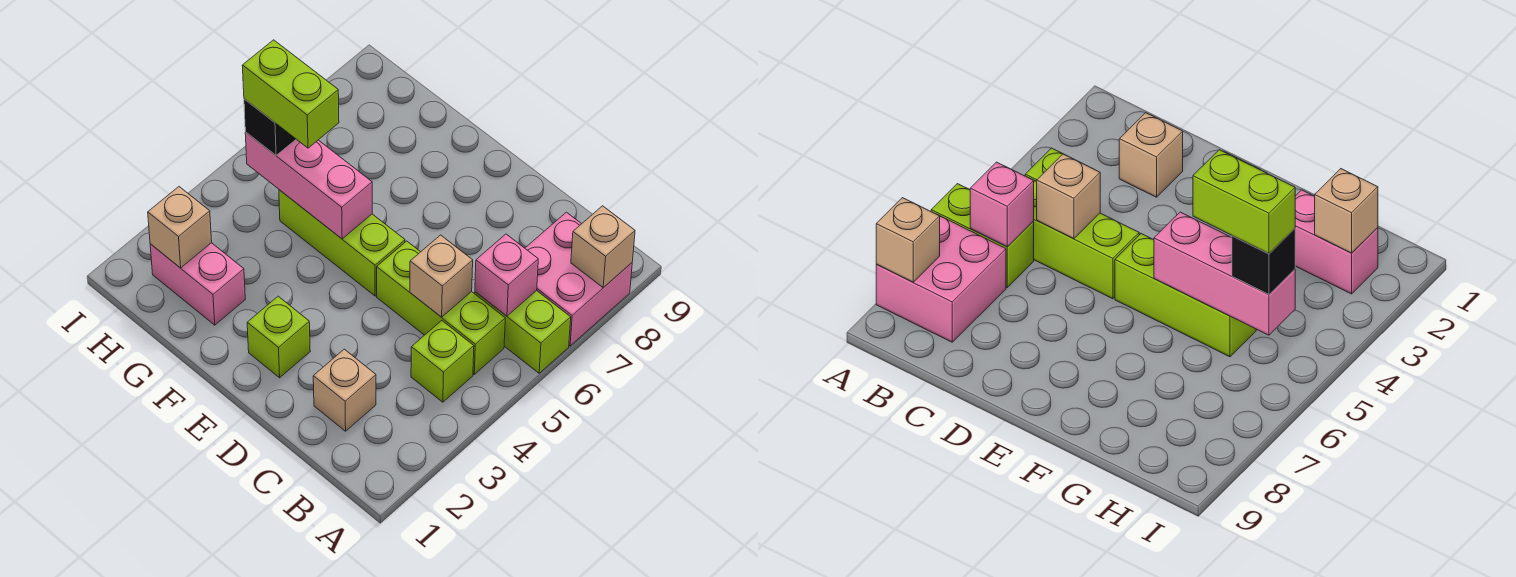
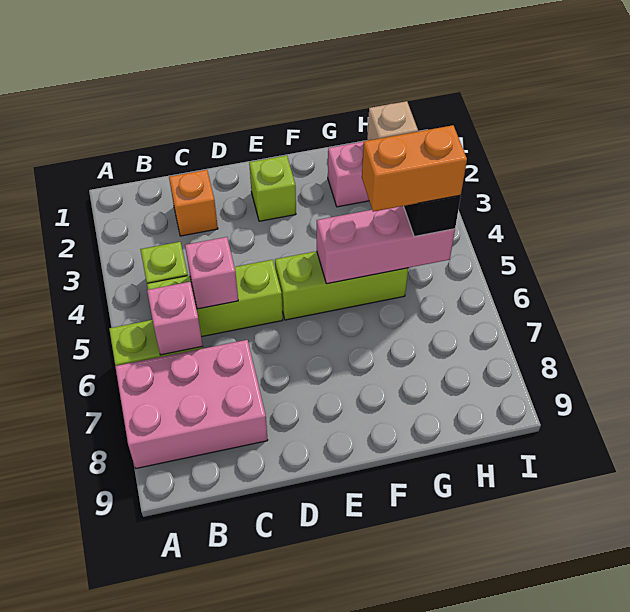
pink 2x2 brick [525,212,632,346] -> pink 2x3 brick [115,340,268,468]
tan 1x1 brick [571,206,635,288] -> none
tan 1x1 brick [313,349,376,431] -> orange 1x1 brick [169,170,218,236]
tan 1x1 brick [410,235,473,317] -> pink 1x1 brick [185,237,238,309]
lime 1x2 brick [242,40,339,148] -> orange 1x2 brick [362,125,467,212]

